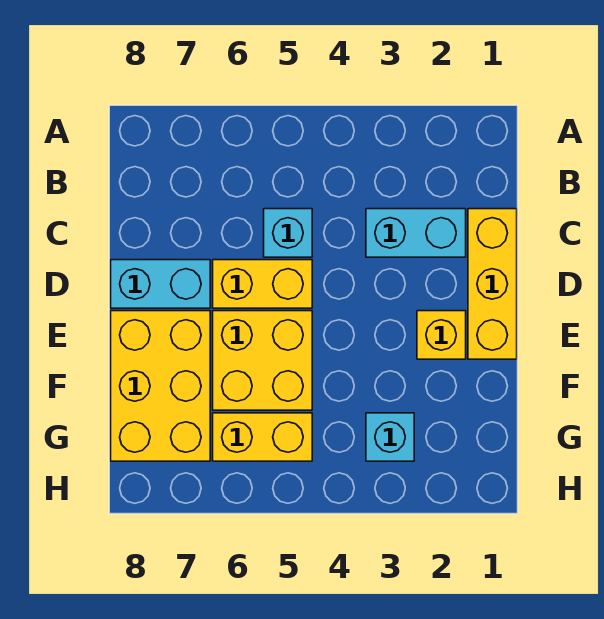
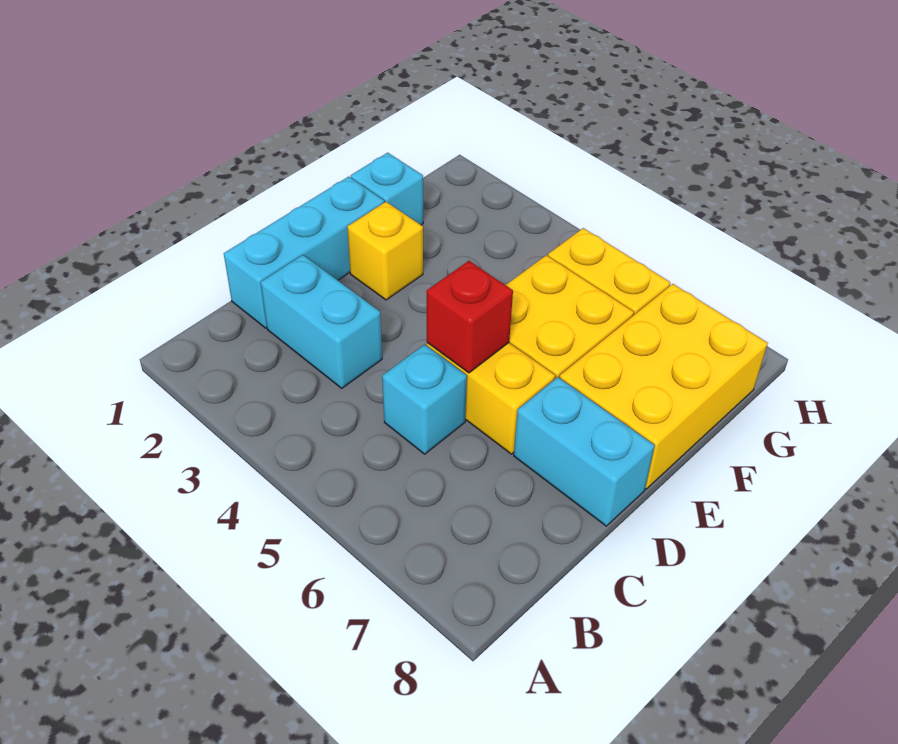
yellow 1x3 brick [468,209,517,359] -> cyan 1x3 brick [224,177,384,328]
none -> red 1x1 brick [427,261,513,373]
cyan 1x1 brick [366,413,414,461] -> cyan 1x1 brick moved to [351,153,423,225]

